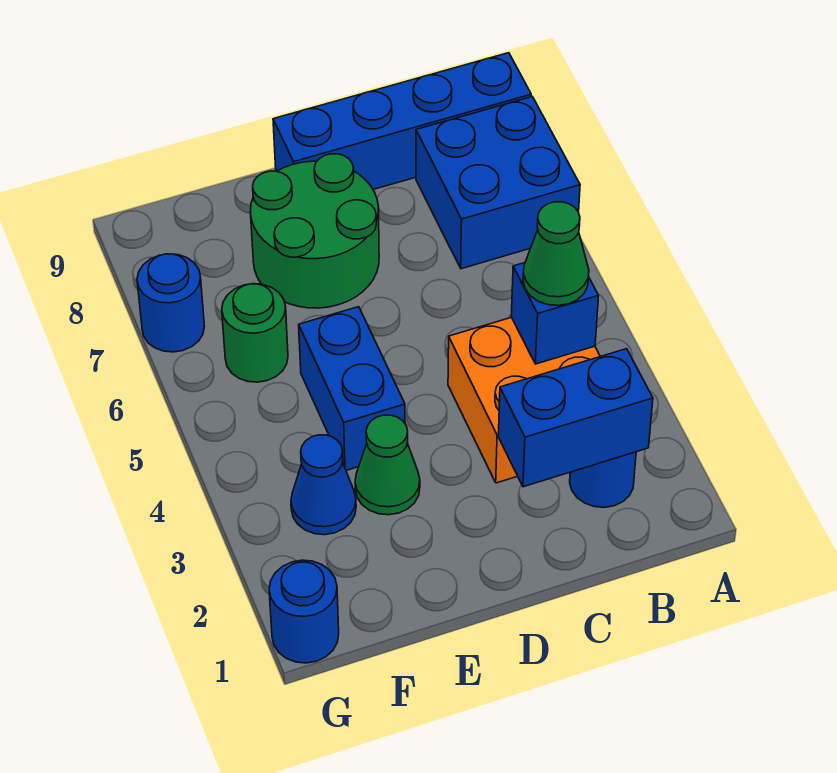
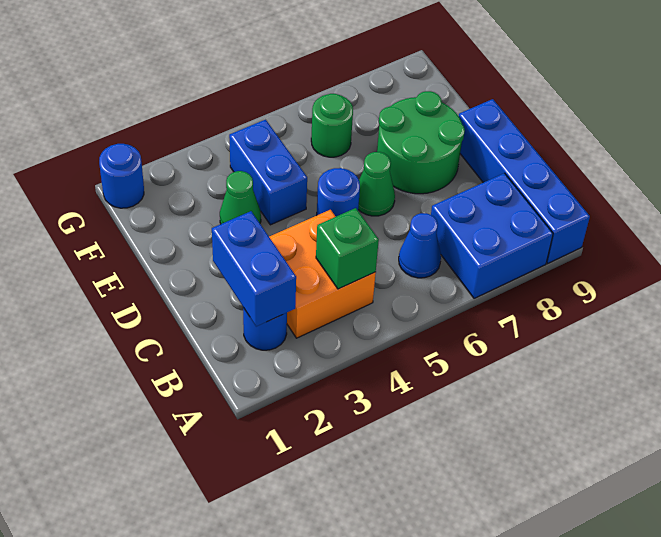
blue 1x1 brick [511,263,599,364] -> green 1x1 brick [316,208,379,289]
green 1x1 cone [523,202,589,306] -> green 1x1 cone moved to [358,152,395,216]
blue 1x2 brick [299,307,405,470] -> blue 1x2 brick turned to [229,120,307,225]
blue 1x1 cone [291,435,356,535] -> blue 1x1 cone moved to [399,213,441,278]
blue 1x1 round brick [137,254,205,352] -> blue 1x1 round brick moved to [317,168,360,216]

